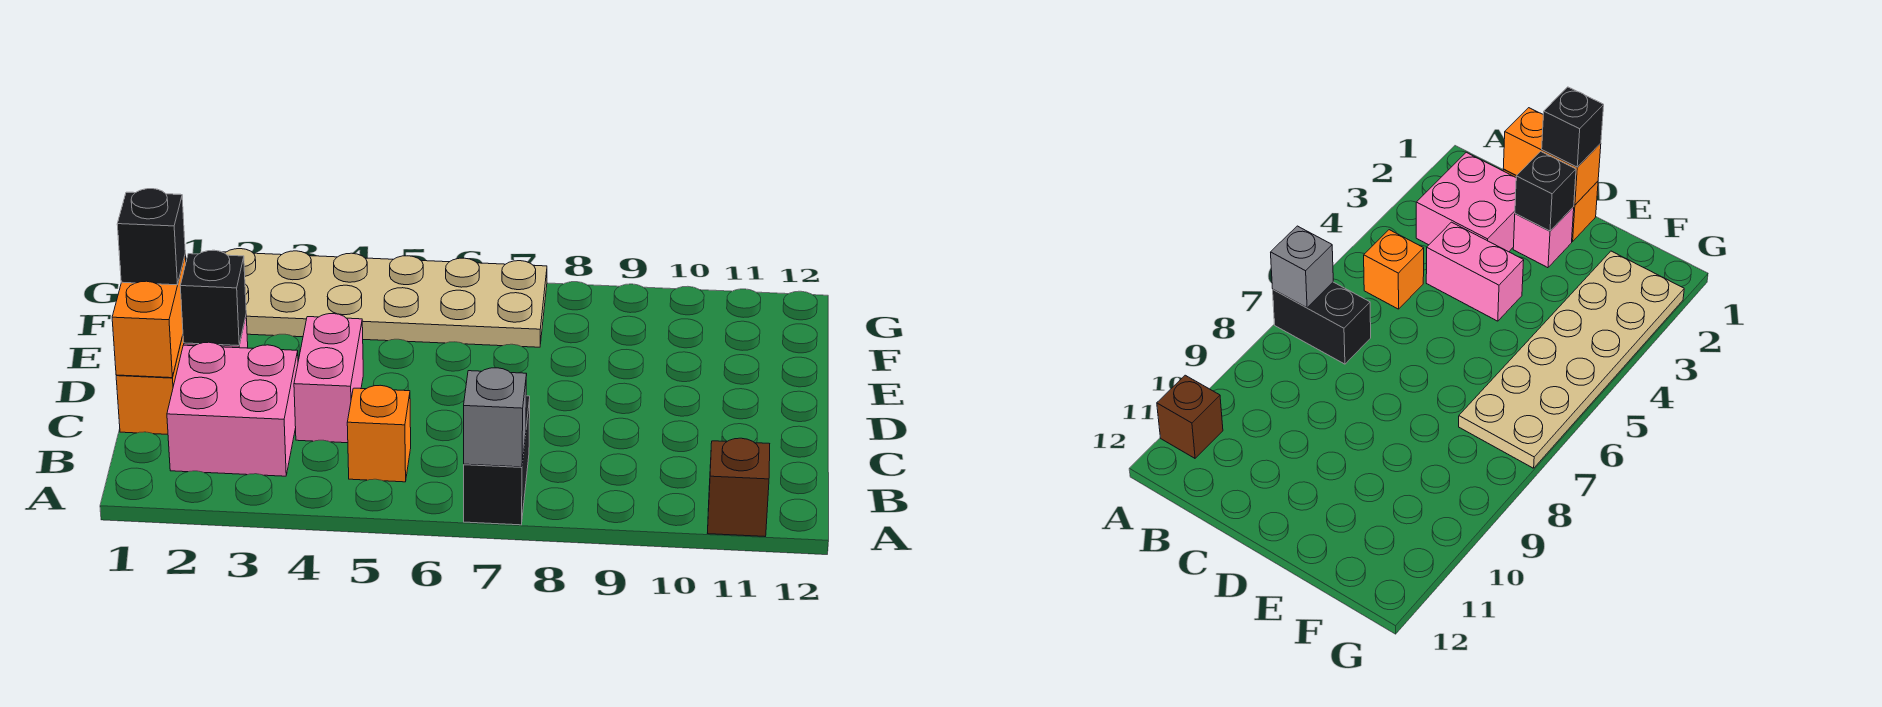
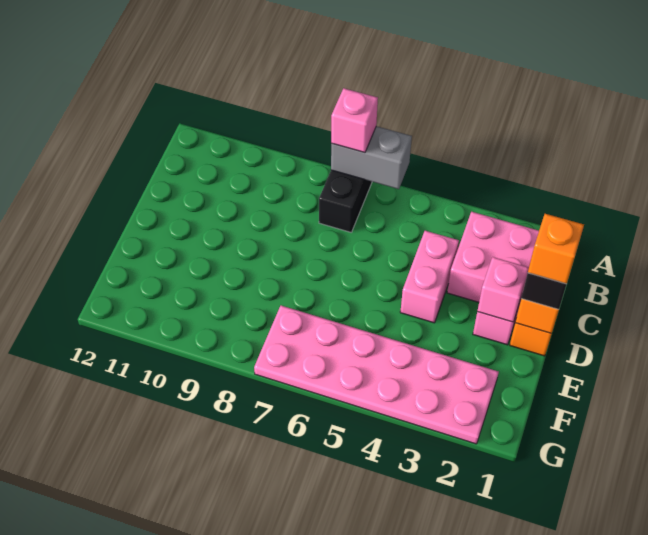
grey 1x1 brick [464,368,527,467] -> grey 1x2 brick [331,126,412,189]
none -> pink 1x1 brick [331,88,378,153]
brown 1x1 brick [708,438,770,536] -> none
orange 1x1 brick [347,385,411,482] -> orange 1x1 brick moved to [528,214,584,284]
black 1x1 brick [180,250,246,346] -> pink 1x1 brick [477,257,529,322]
tan 2x6 plate [223,249,547,347] -> pink 2x6 plate [254,306,499,444]

